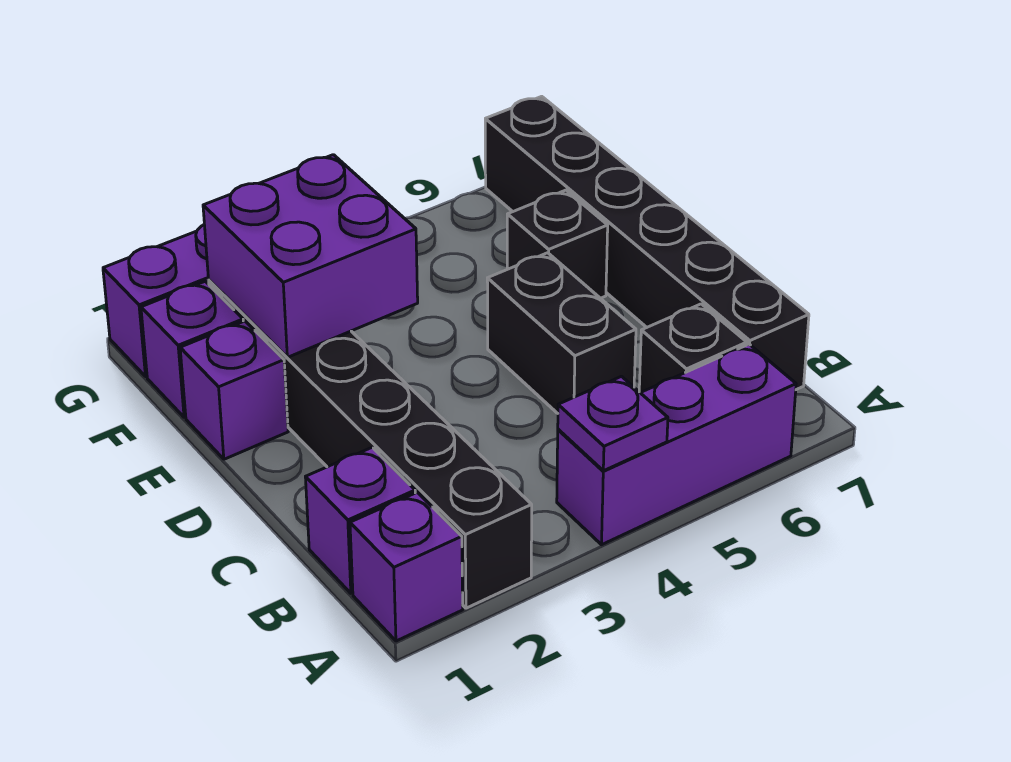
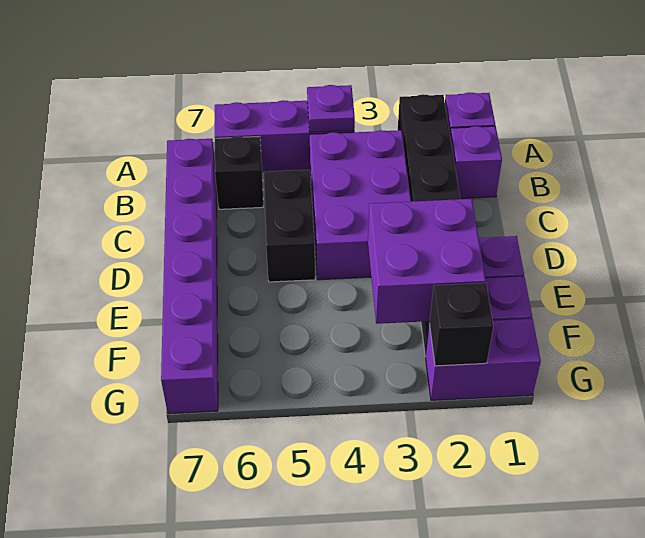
none -> purple 2x3 brick [310,130,411,280]
black 1x6 brick [485,96,809,390] -> purple 1x6 brick [161,139,218,414]
black 1x1 brick [507,190,608,298] -> black 1x1 brick moved to [429,283,493,366]

